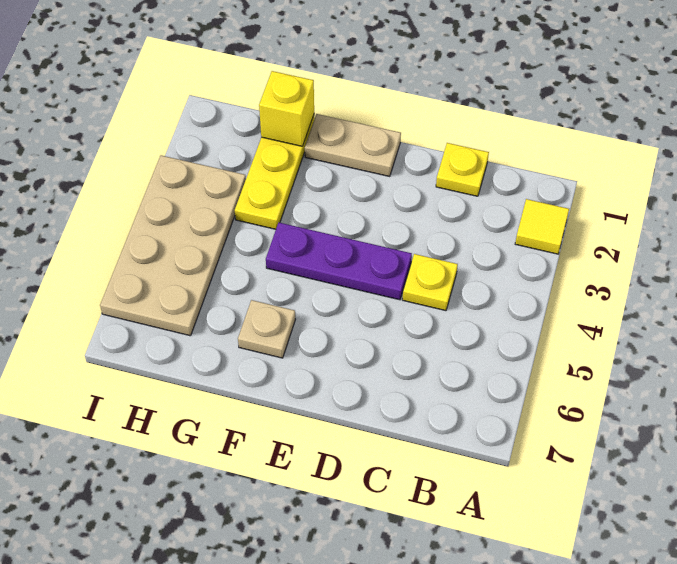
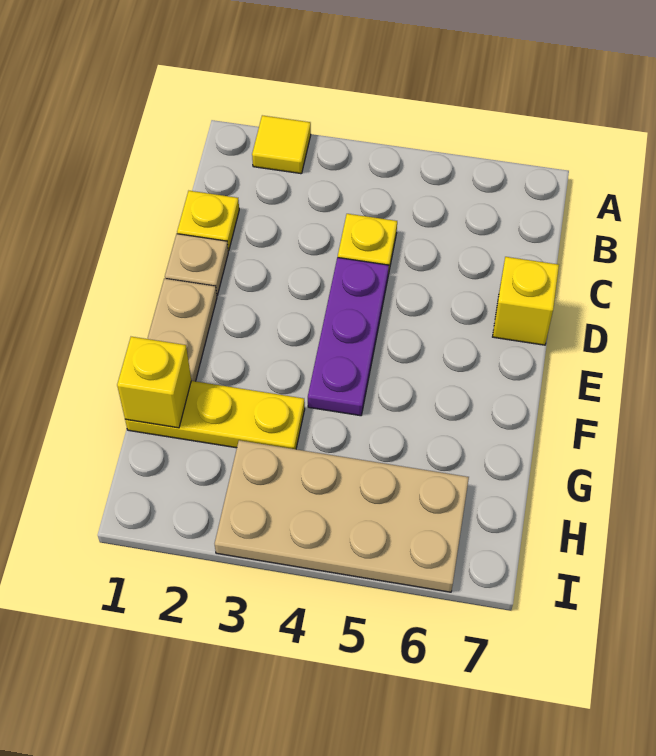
none -> yellow 1x1 brick [493,257,559,345]
tan 1x1 plate [238,300,295,358] -> tan 1x1 plate moved to [165,234,228,295]

